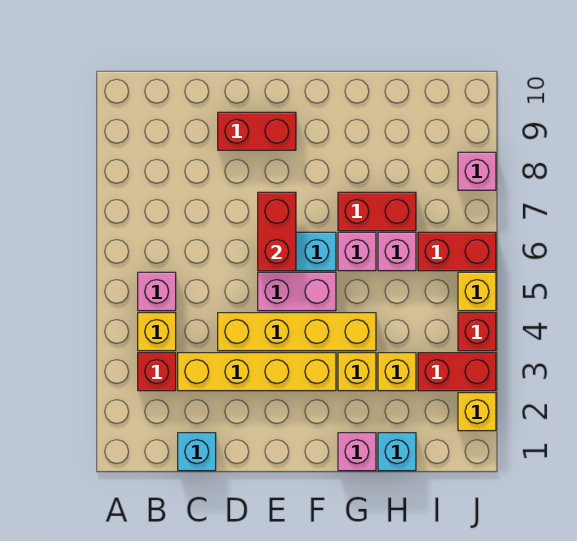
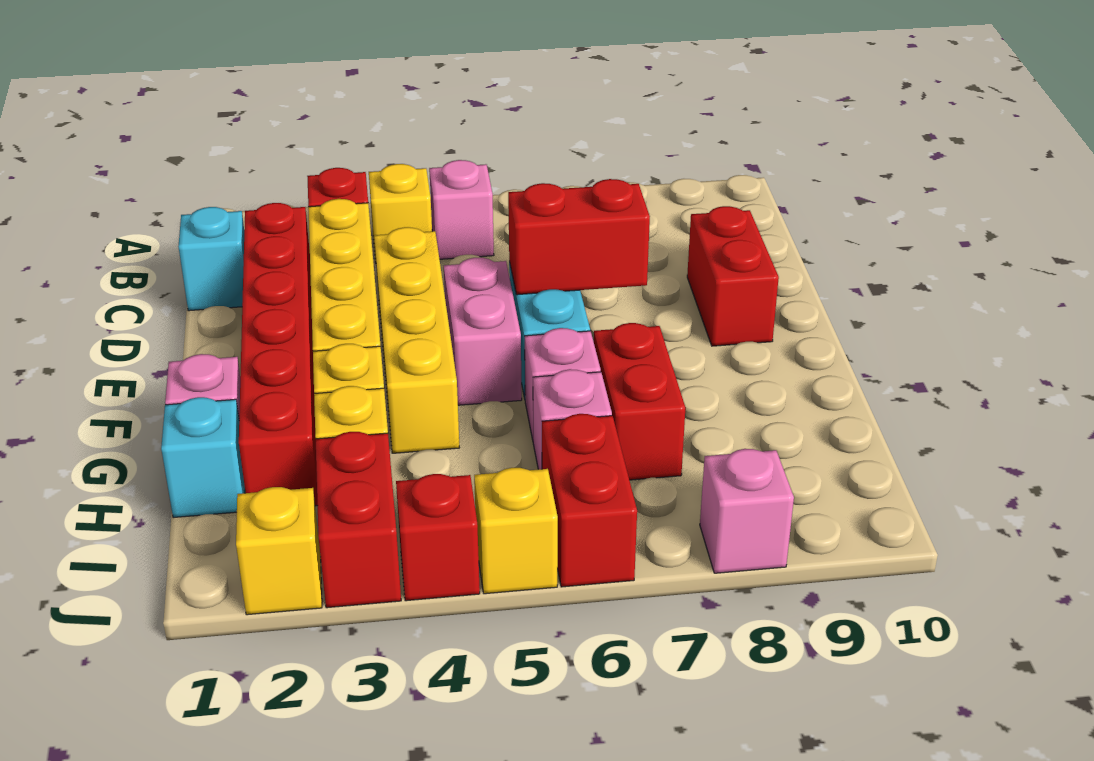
none -> red 1x6 brick [239,203,318,506]

